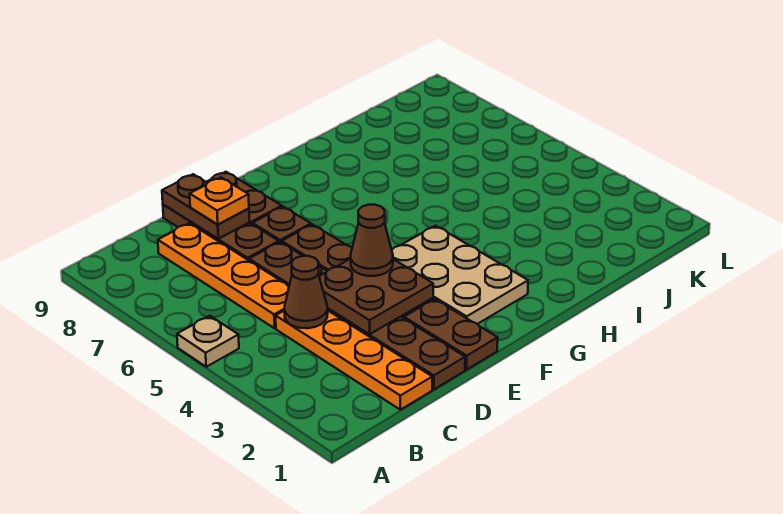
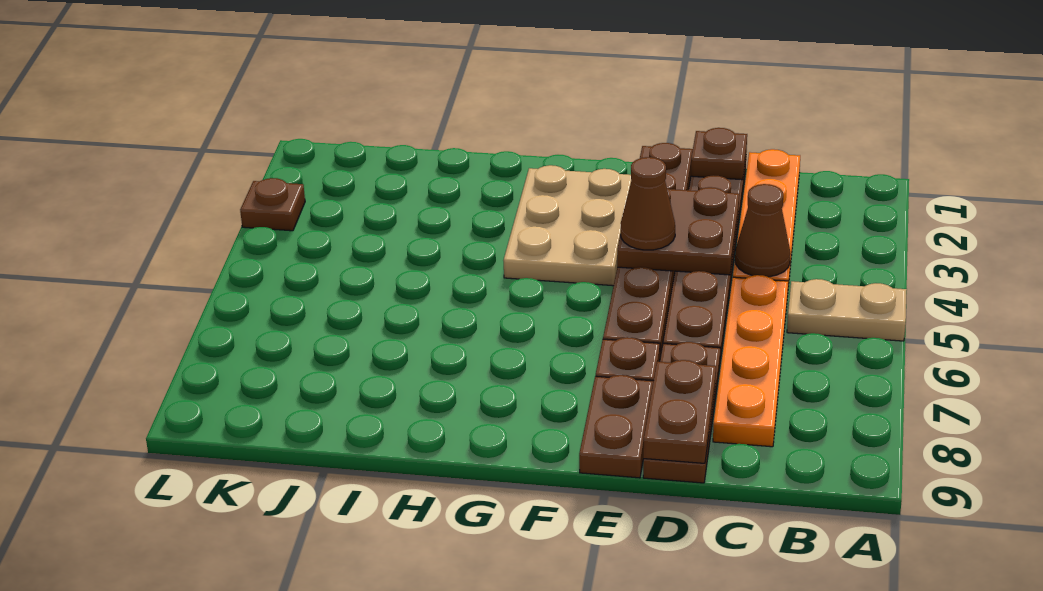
tan 1x1 plate [177,316,239,367] -> tan 1x2 plate [787,279,907,341]
none -> brown 1x1 plate [691,128,747,180]
orange 1x1 plate [190,177,249,225] -> none
none -> brown 1x1 plate [240,178,305,231]

